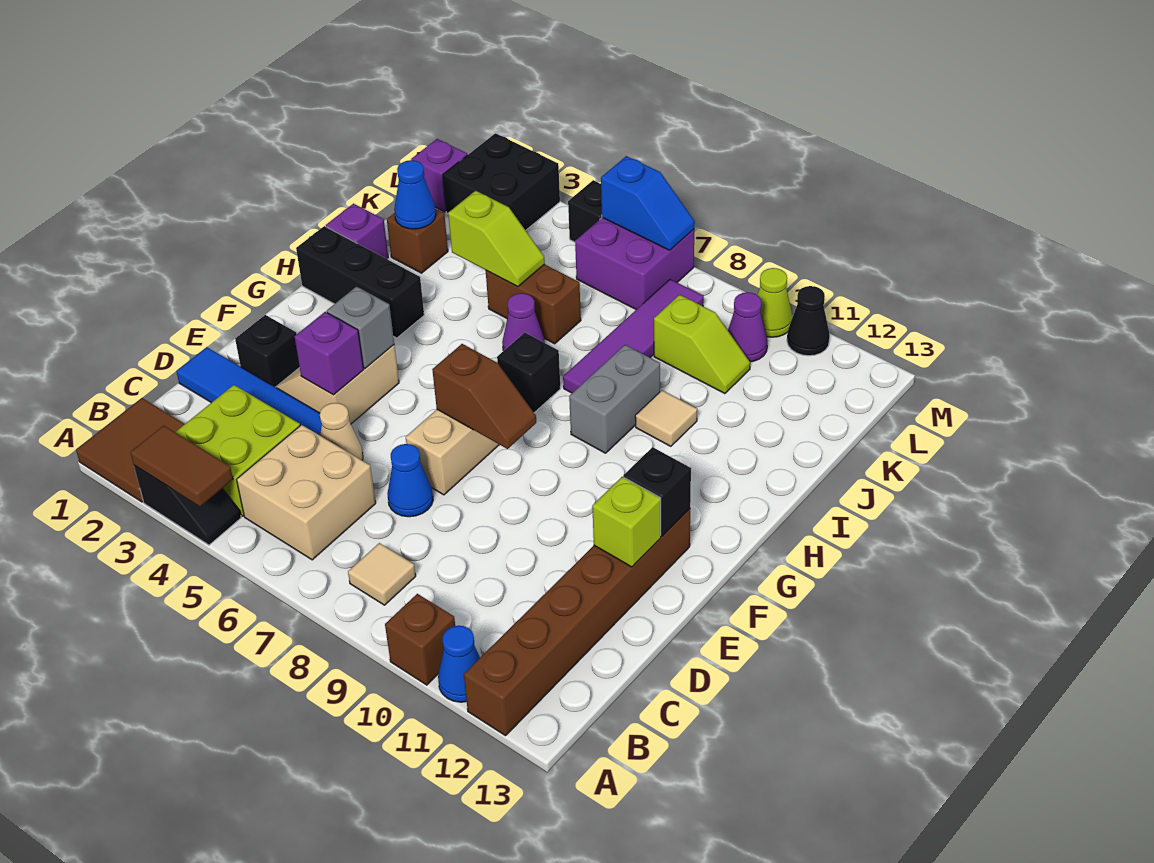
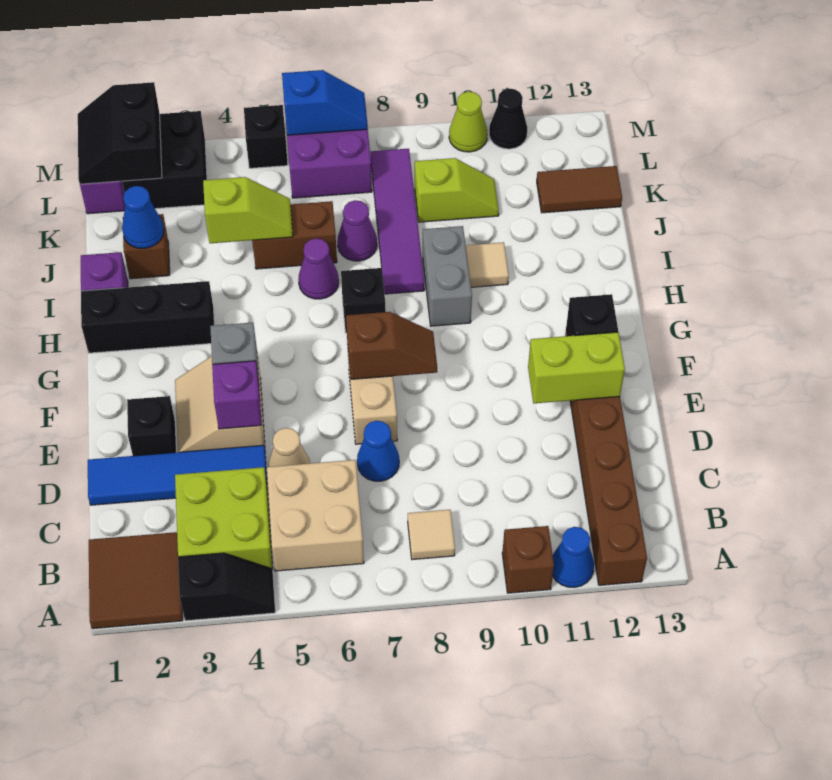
brown 1x2 tile [131,426,233,506] -> brown 1x2 tile moved to [537,166,622,213]
lime 1x1 brick [592,477,661,567] -> lime 1x2 brick [528,332,625,403]
none -> black 2x2 slope [78,82,162,184]
purple 1x1 cone [728,292,767,362] -> purple 1x1 cone moved to [337,200,377,261]

